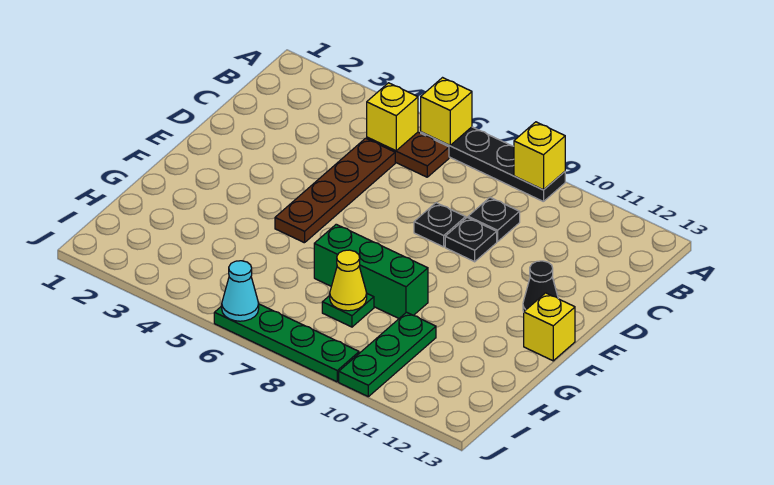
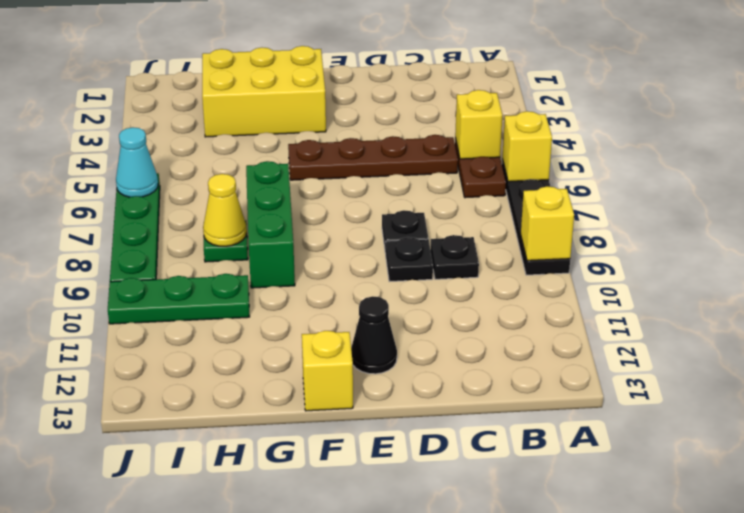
none -> yellow 2x3 brick [202,46,326,137]

